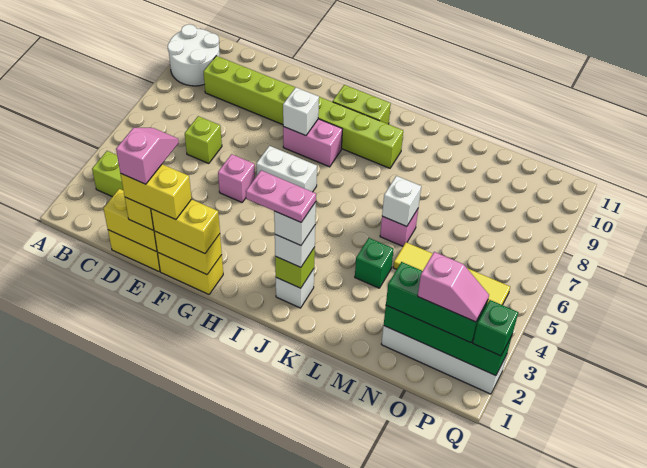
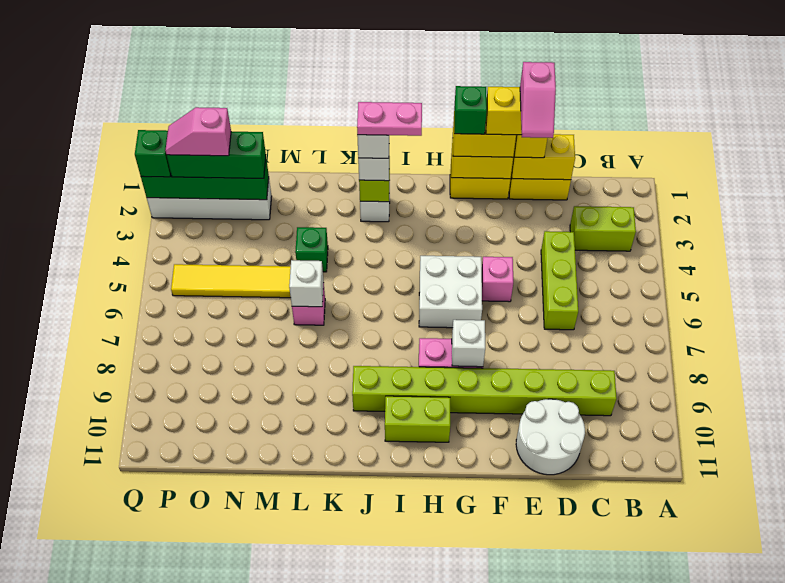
white 2x2 round brick [168,24,220,86] -> white 2x2 round brick moved to [516,399,585,475]
lime 1x1 brick [185,116,222,163] -> lime 1x3 brick [541,231,578,330]
none -> green 1x1 brick [454,86,487,134]
white 1x2 brick [256,146,317,192] -> white 2x2 brick [419,256,482,328]

